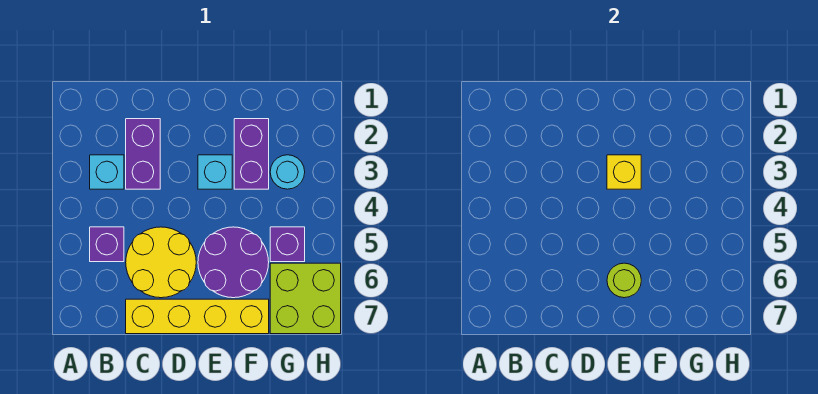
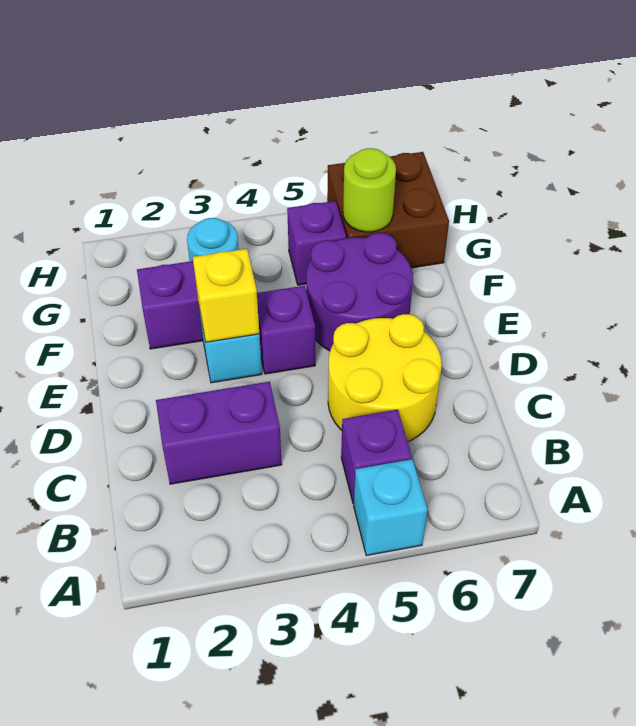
cyan 1x1 brick [90,155,124,189] -> cyan 1x1 brick moved to [354,459,427,556]
yellow 1x4 brick [126,299,269,334] -> none
none -> purple 1x1 brick [257,286,315,374]
lime 1x1 round brick [607,263,641,298] -> lime 1x1 round brick moved to [343,148,396,232]
lime 2x2 brick [270,263,341,334] -> brown 2x2 brick [327,152,449,268]

